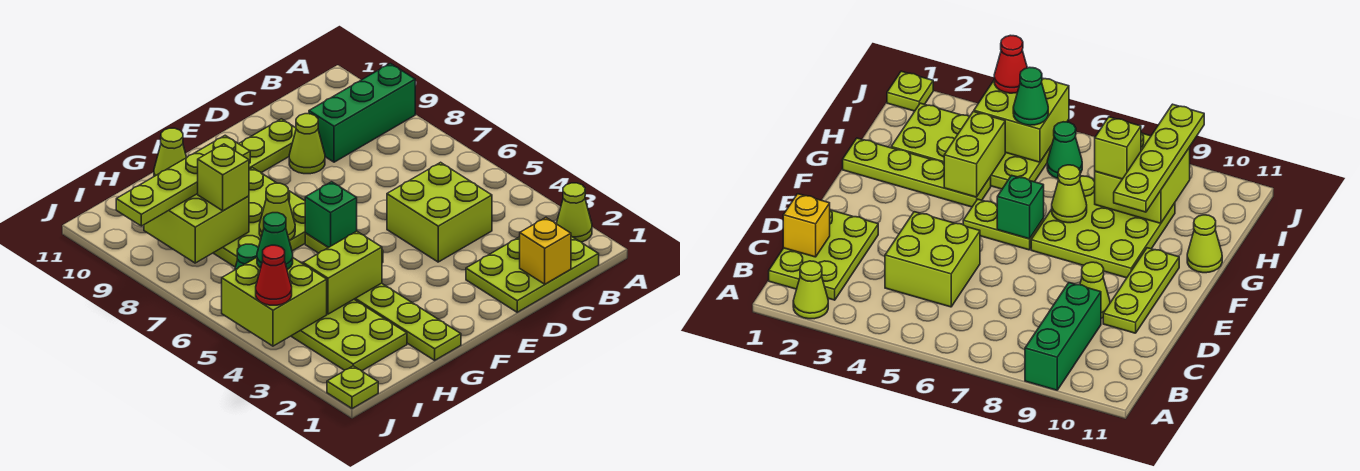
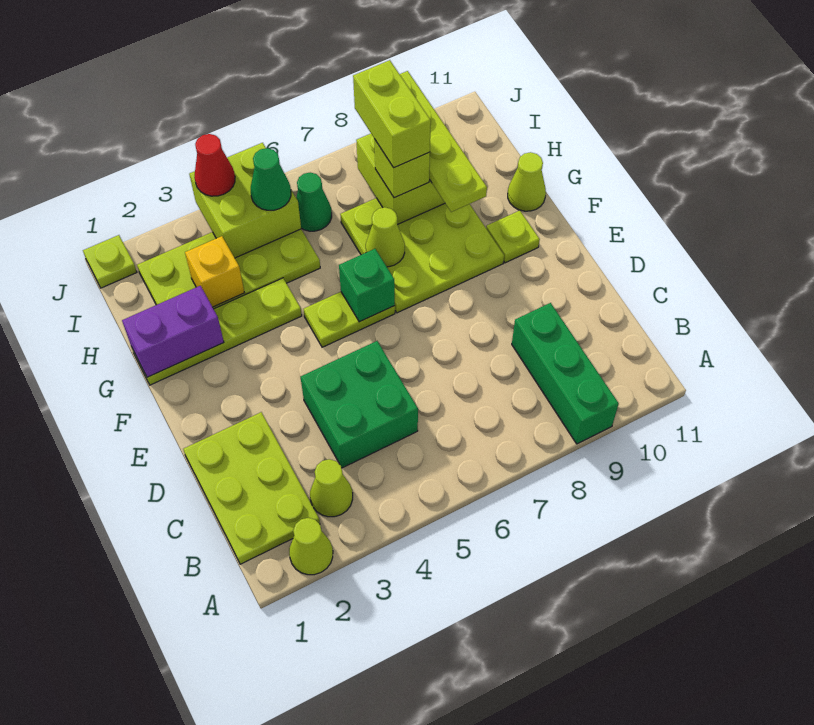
yellow 1x1 brick [520,218,571,284] -> yellow 1x1 brick moved to [185,236,244,307]
lime 2x2 brick [387,162,492,262] -> green 2x2 brick [300,341,418,468]
lime 1x1 cone [289,114,325,174] -> lime 1x1 cone moved to [310,459,353,517]
lime 1x3 plate [239,119,296,173] -> lime 1x1 plate [486,211,540,263]
none -> purple 1x2 brick [122,286,224,377]
lime 1x2 brick [303,231,382,314] -> lime 1x2 brick moved to [353,60,431,168]

